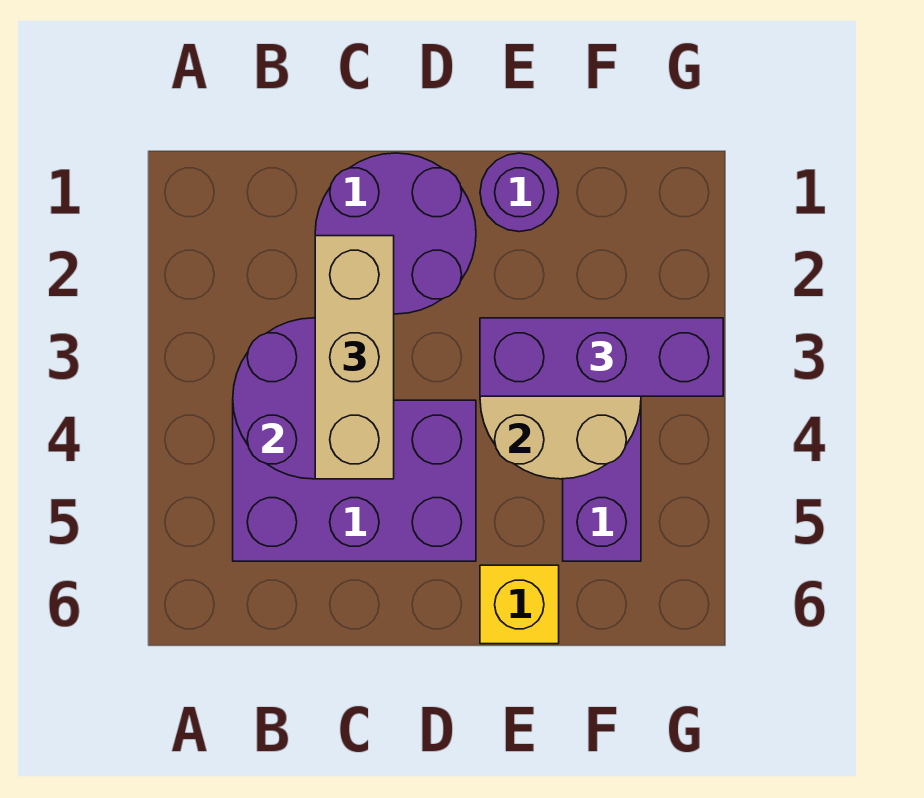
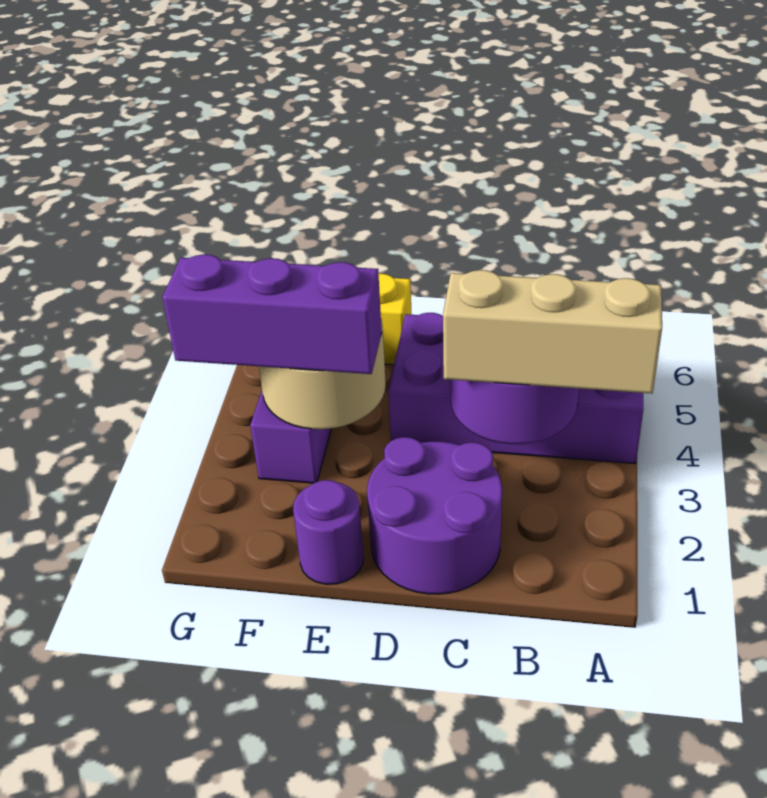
purple 2x3 brick [233,400,476,561] -> purple 2x4 brick [388,313,644,464]
tan 1x3 brick [315,236,394,479] -> tan 1x3 brick turned to [443,270,662,393]

